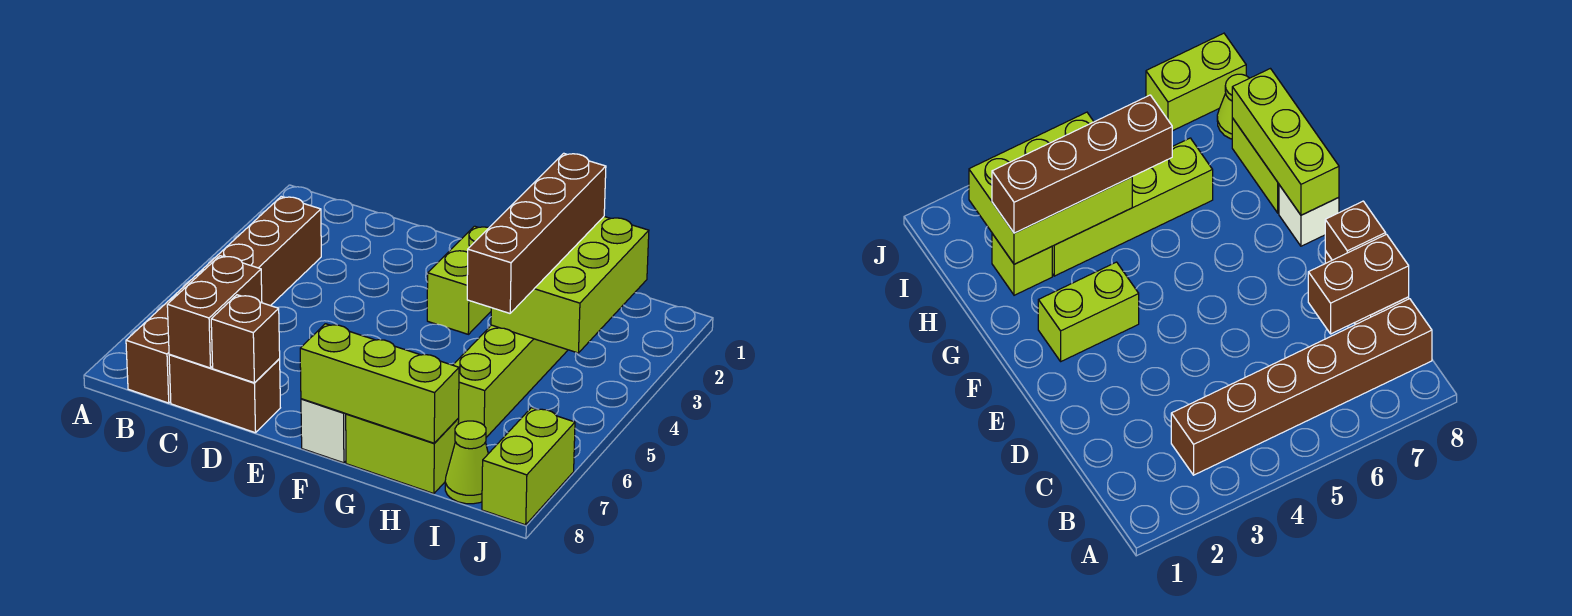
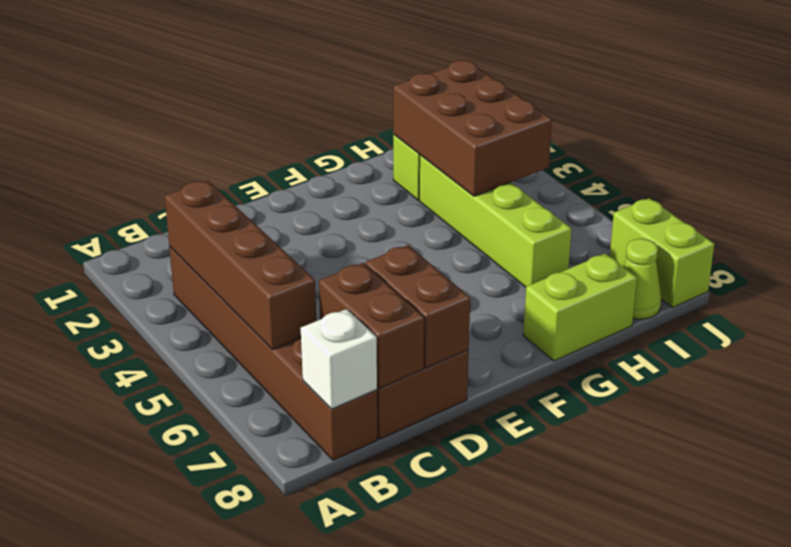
brown 1x1 brick [211,295,280,383] -> brown 1x2 brick [365,245,470,368]
lime 1x2 brick [427,226,491,334] -> none
white 1x1 brick [301,399,346,463] -> white 1x1 brick moved to [301,309,377,409]
lime 1x3 brick [300,324,459,443] -> none
lime 2x3 brick [491,217,649,353] -> brown 2x3 brick [393,60,552,196]
brown 1x4 brick [467,153,606,313] -> brown 1x4 brick moved to [165,180,316,350]

